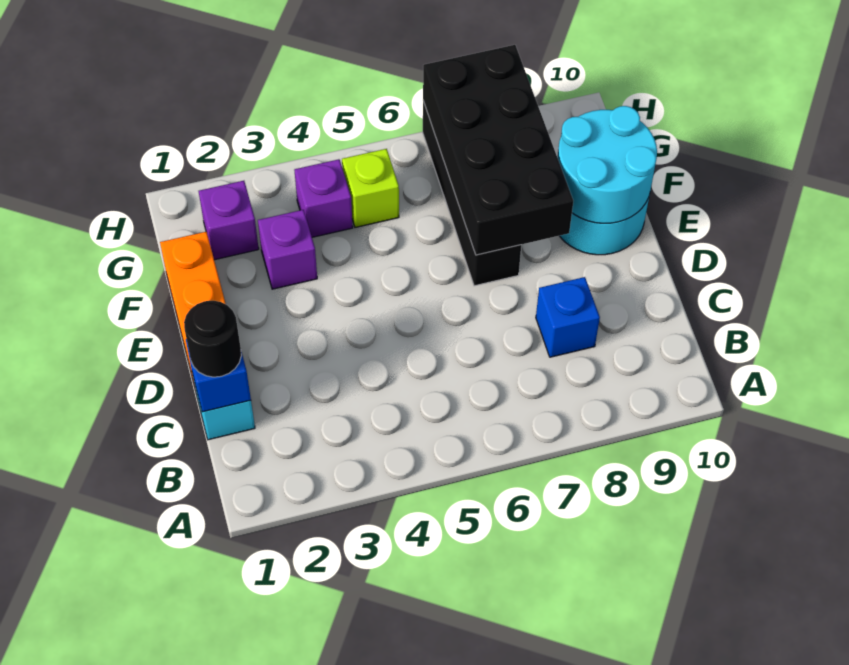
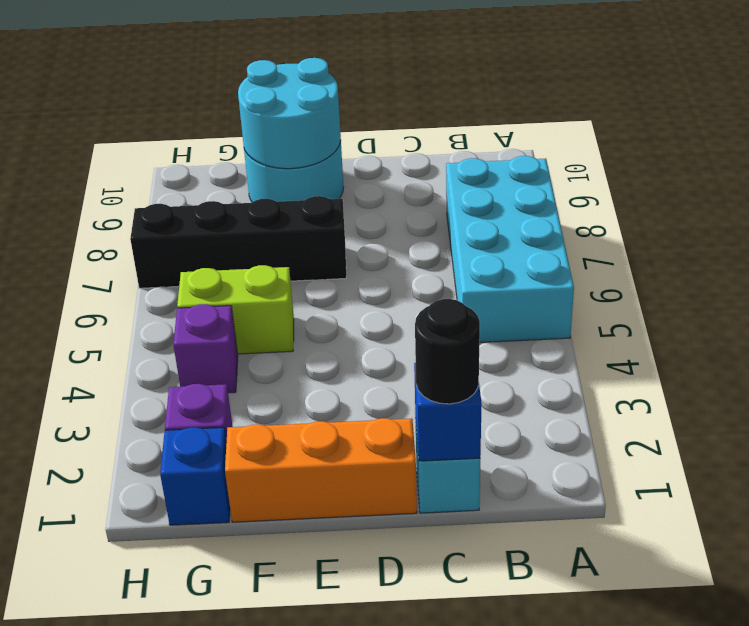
none -> cyan 2x4 brick [446,156,574,343]
blue 1x1 brick [536,277,600,357] -> blue 1x1 brick moved to [160,427,230,525]
black 2x4 brick [423,45,573,255] -> none
purple 1x1 brick [258,210,317,289] -> none
lime 1x1 brick [342,149,399,228] -> lime 1x2 brick [177,265,294,354]

